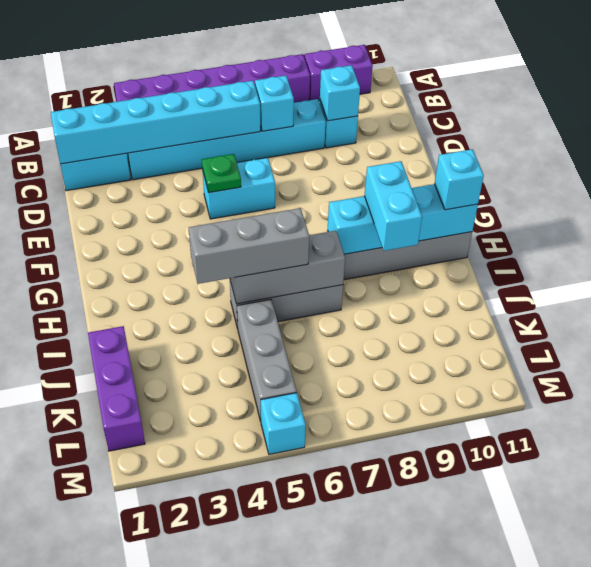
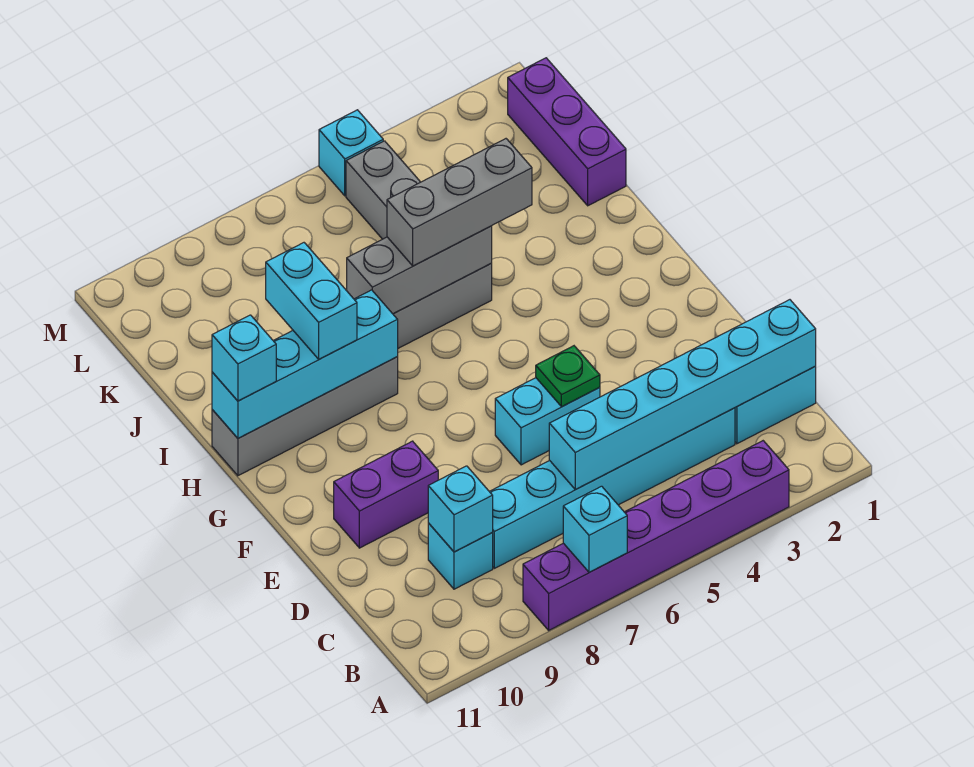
purple 1x2 brick [304,45,373,101] -> purple 1x2 brick moved to [334,441,438,548]
cyan 1x1 brick [255,76,294,131] -> cyan 1x1 brick moved to [563,486,627,572]

